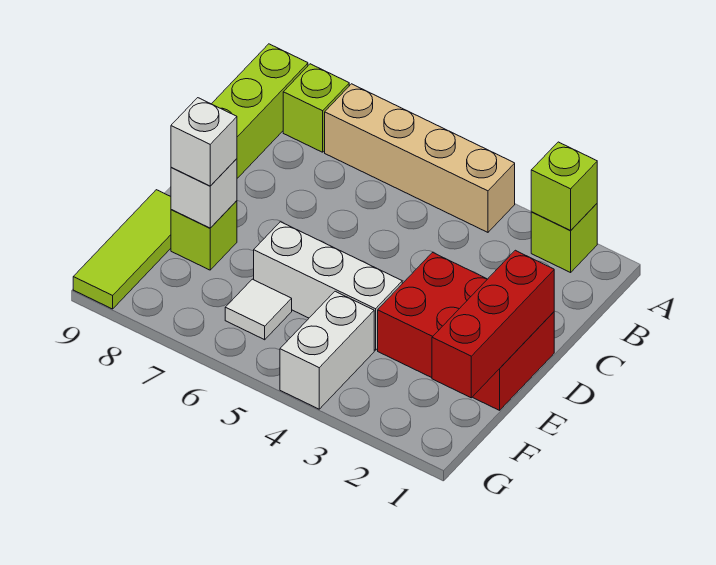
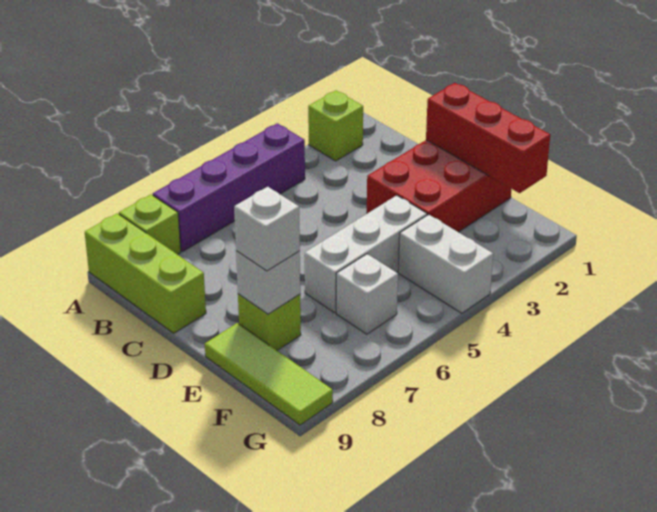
lime 1x1 brick [531,142,597,230] -> none
tan 1x4 brick [325,84,515,232] -> purple 1x4 brick [153,123,305,252]
white 1x1 tile [225,279,292,340] -> white 1x1 brick [336,254,398,334]

